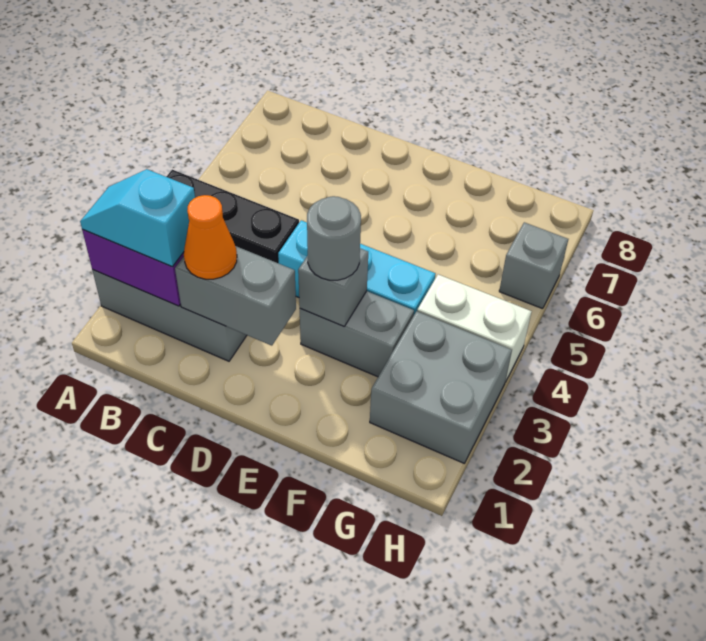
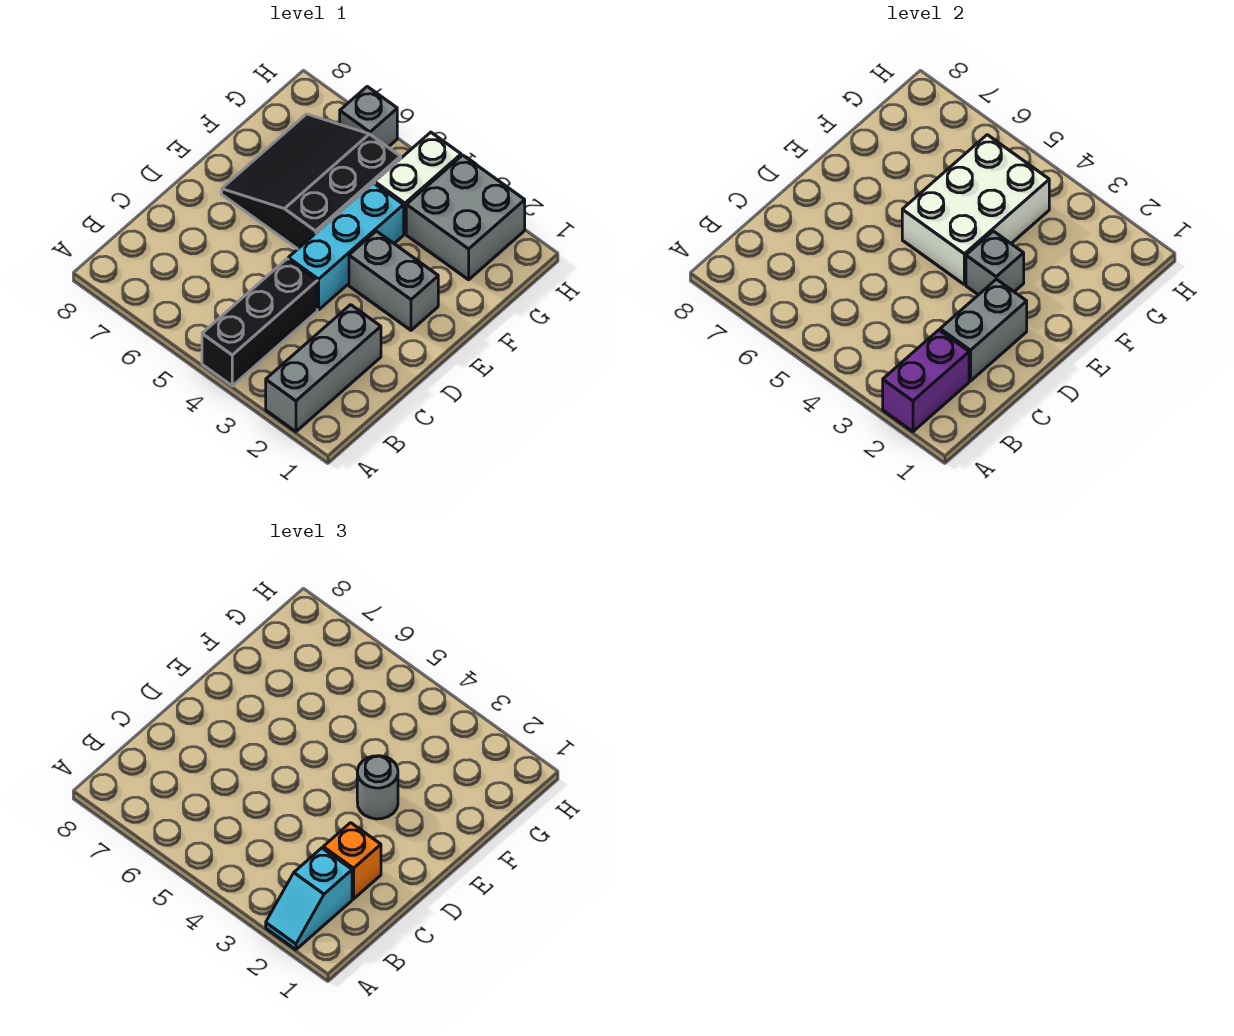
orange 1x1 cone [184,195,237,279] -> orange 1x1 brick [323,823,381,899]
grey 1x2 brick [300,291,414,377] -> grey 1x2 brick turned to [349,231,438,330]
none -> white 2x3 brick [902,135,1049,284]
none -> black 3x3 slope [222,114,401,249]

